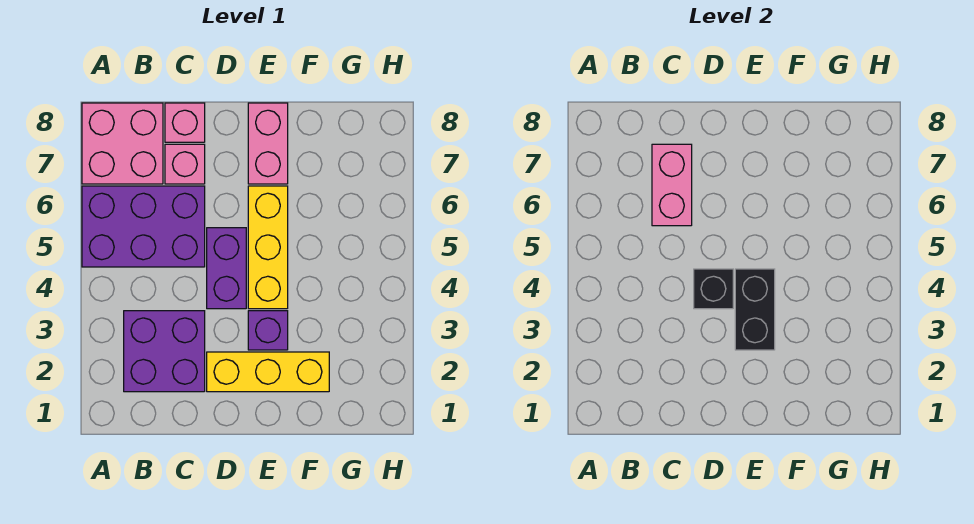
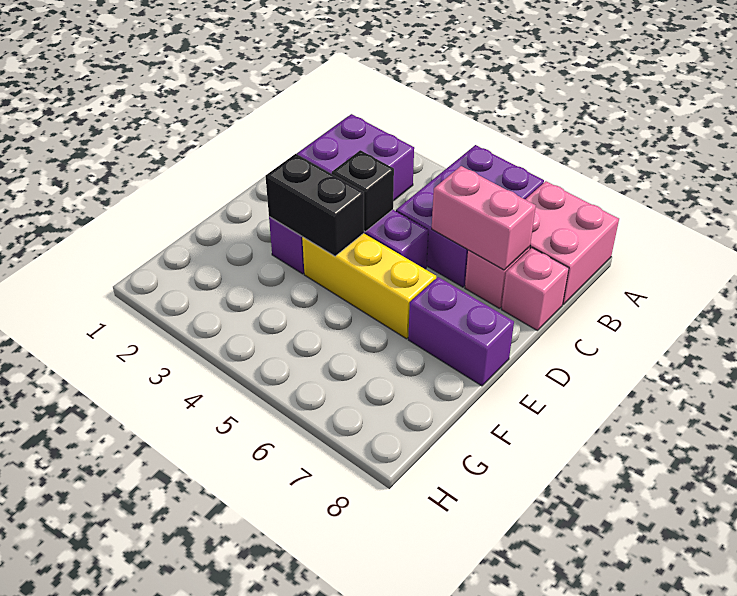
yellow 1x3 brick [207,352,329,392] -> none
pink 1x2 brick [248,103,288,184] -> purple 1x2 brick [408,277,514,386]

